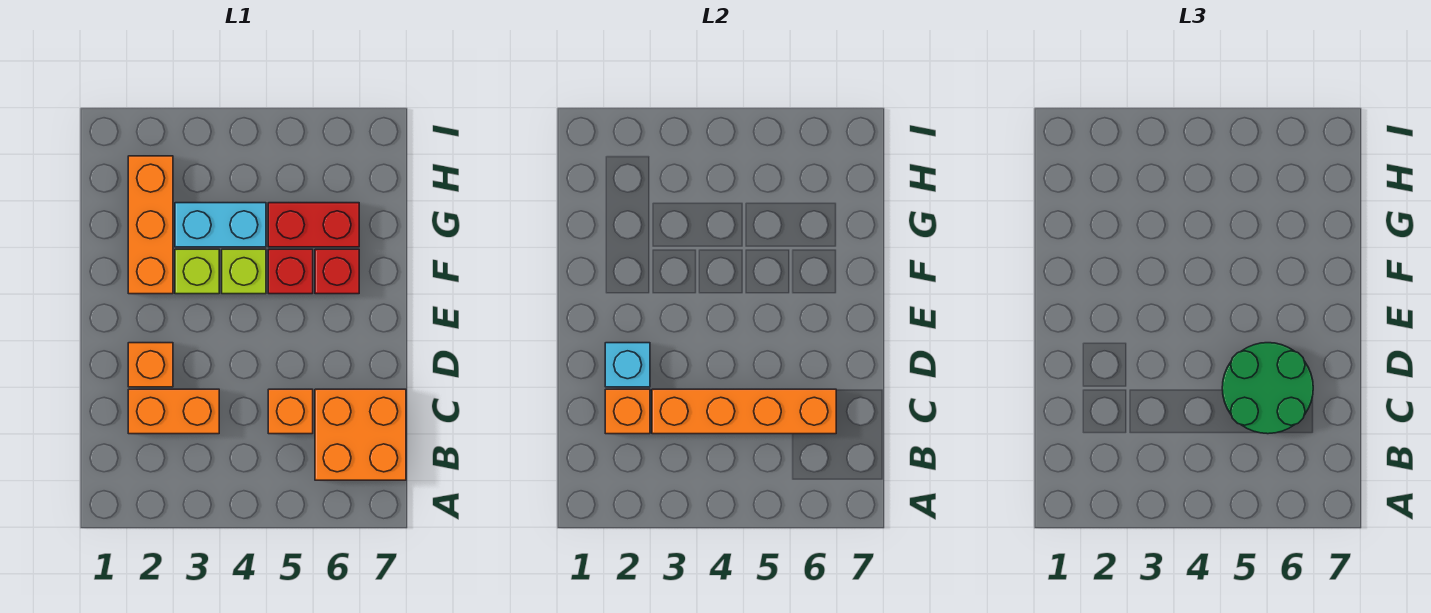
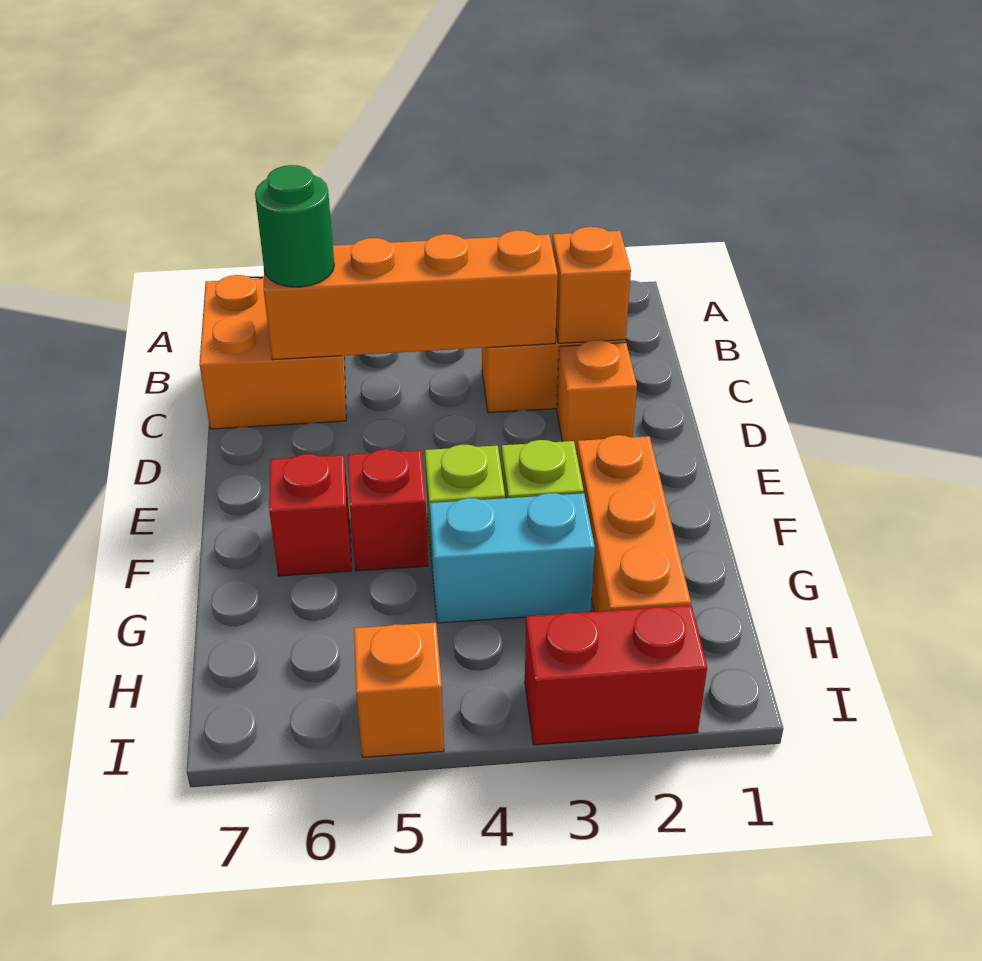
orange 1x1 brick [268,389,313,434] -> orange 1x1 brick moved to [354,623,444,757]
green 2x2 round brick [1222,343,1313,434] -> green 1x1 round brick [255,165,334,287]
cyan 1x1 brick [605,343,650,387] -> none
red 1x2 brick [268,203,359,247] -> red 1x2 brick moved to [525,605,707,745]

